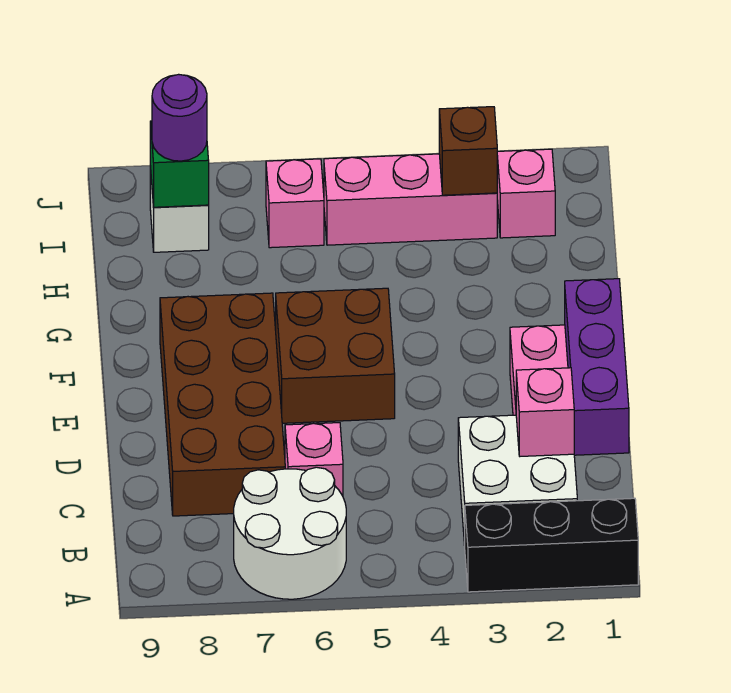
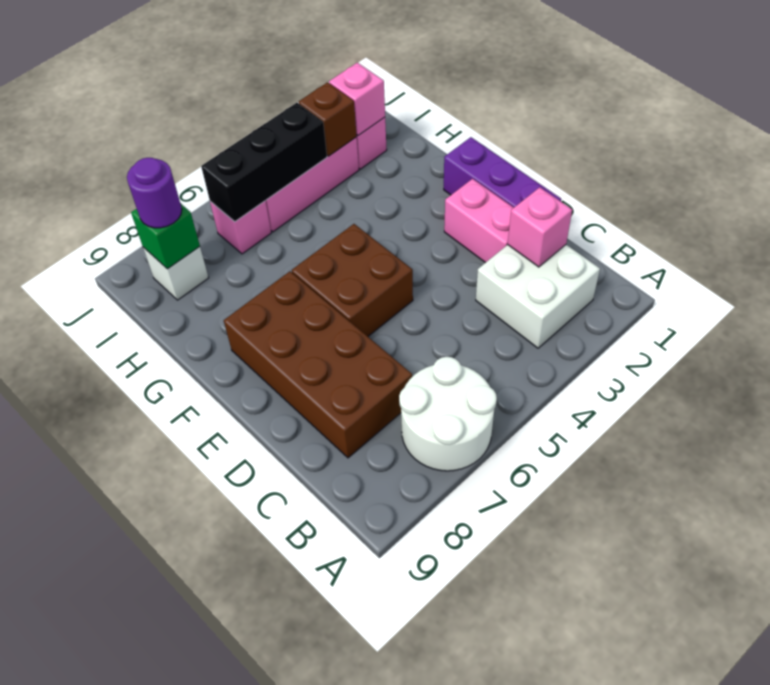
black 1x3 brick [465,498,638,592] -> black 1x3 brick moved to [201,103,327,222]
pink 1x1 brick [285,423,343,496] -> pink 1x1 brick moved to [329,63,385,135]

